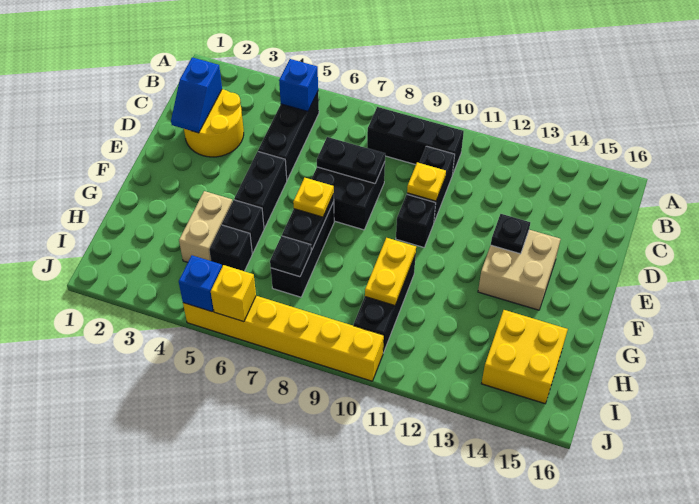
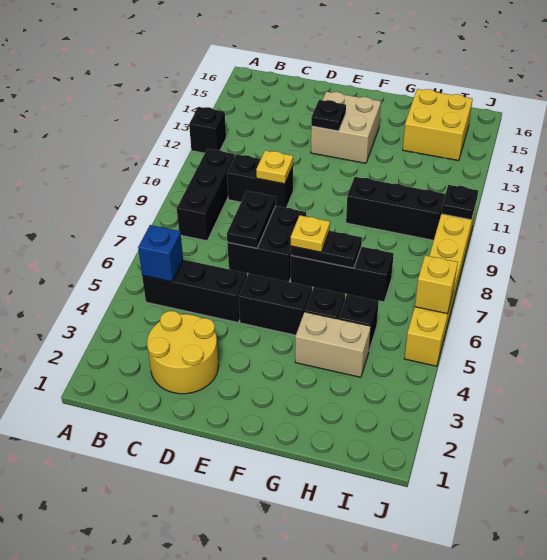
blue 1x2 slope [171,57,222,133] -> none
black 1x1 brick [396,195,436,247] -> black 1x1 brick moved to [189,107,226,153]
yellow 1x2 plate [365,238,416,306] -> none
black 1x1 plate [270,236,311,277] -> black 1x1 plate moved to [441,185,478,220]
blue 1x1 brick [179,255,222,312] -> none

